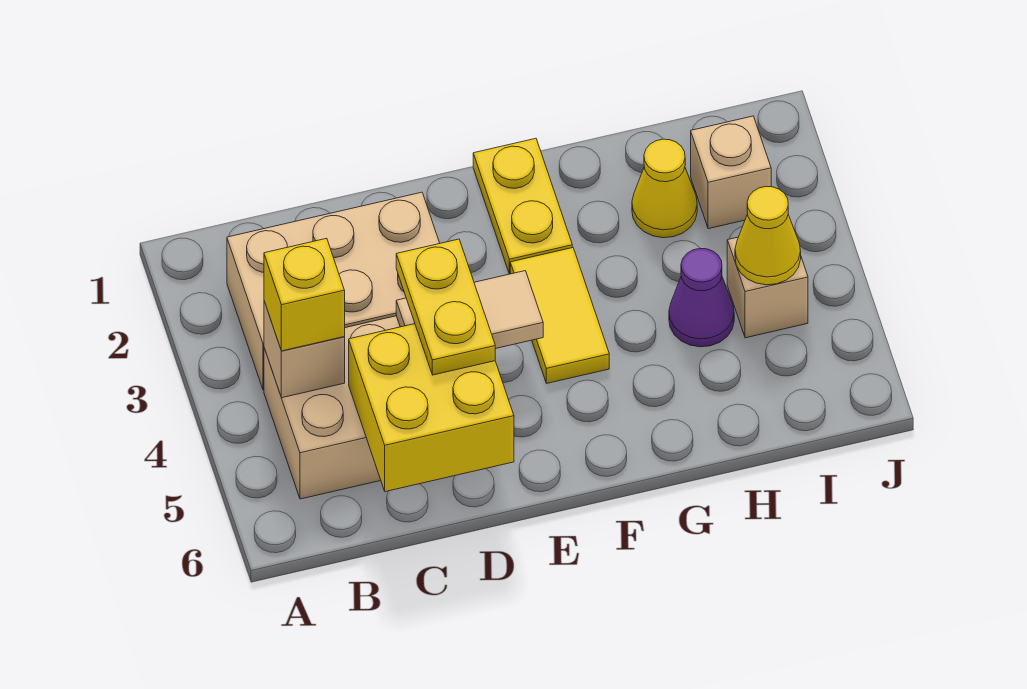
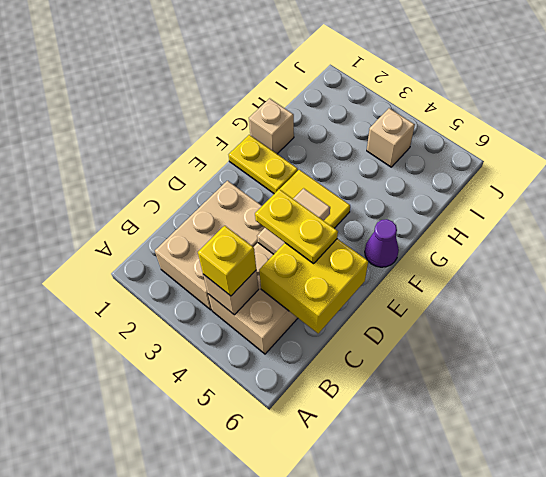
yellow 1x1 cone [632,139,697,238] -> none
purple 1x1 cone [669,248,734,347] -> purple 1x1 cone moved to [365,219,399,267]
tan 1x1 brick [691,116,771,229] -> tan 1x1 brick moved to [249,98,294,154]
yellow 1x1 cone [735,187,801,285] -> none

